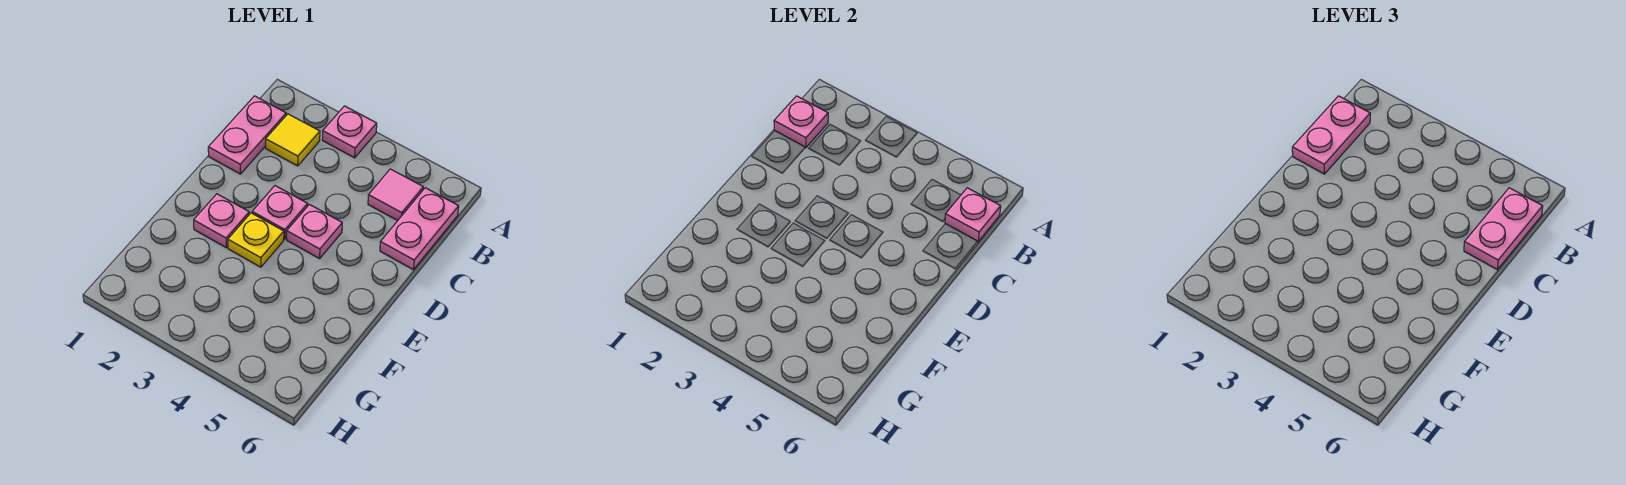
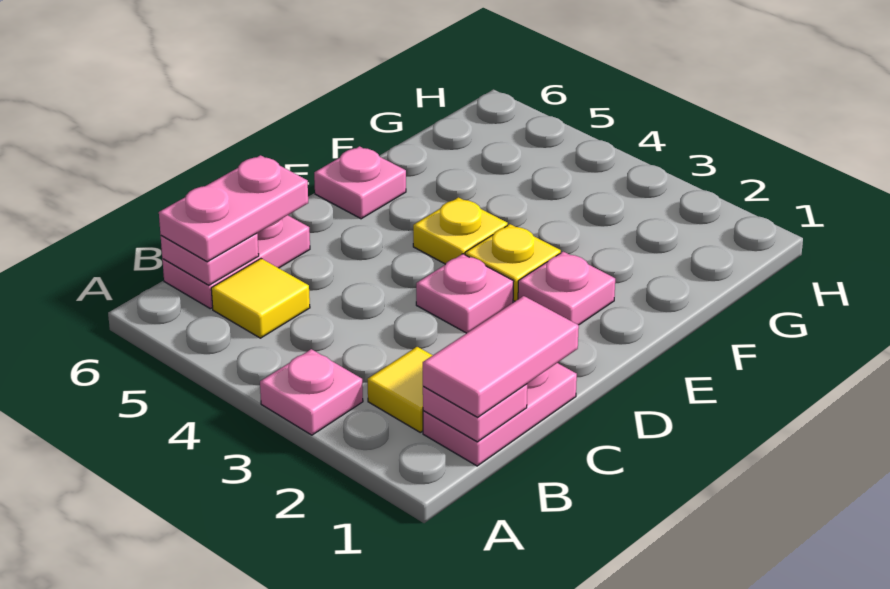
pink 1x2 plate [1292,96,1370,174] -> pink 1x2 tile [423,296,579,417]
pink 1x1 tile [368,169,423,221] -> yellow 1x1 tile [211,259,310,338]
pink 1x1 plate [287,204,342,259] -> pink 1x1 plate moved to [314,146,406,219]
none -> yellow 1x1 plate [413,197,508,264]

